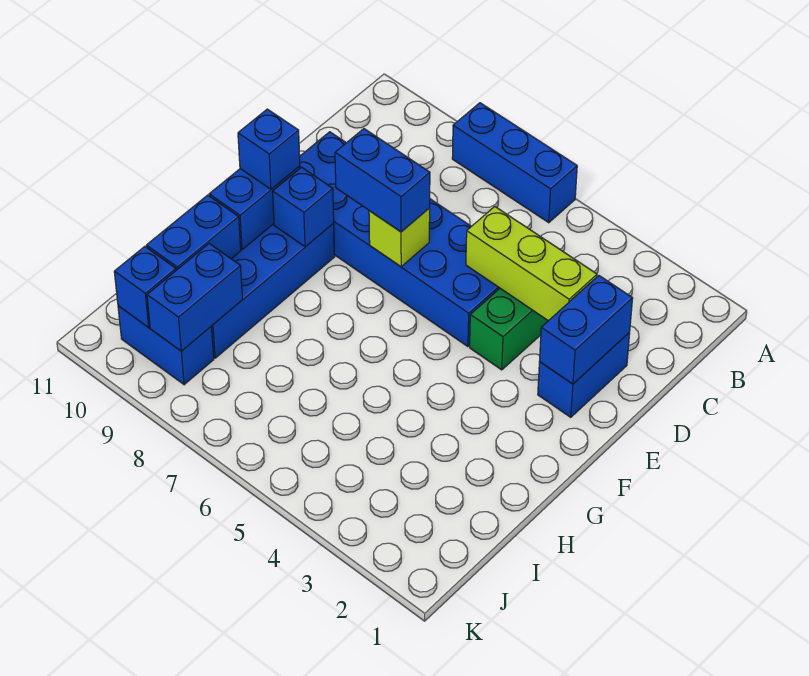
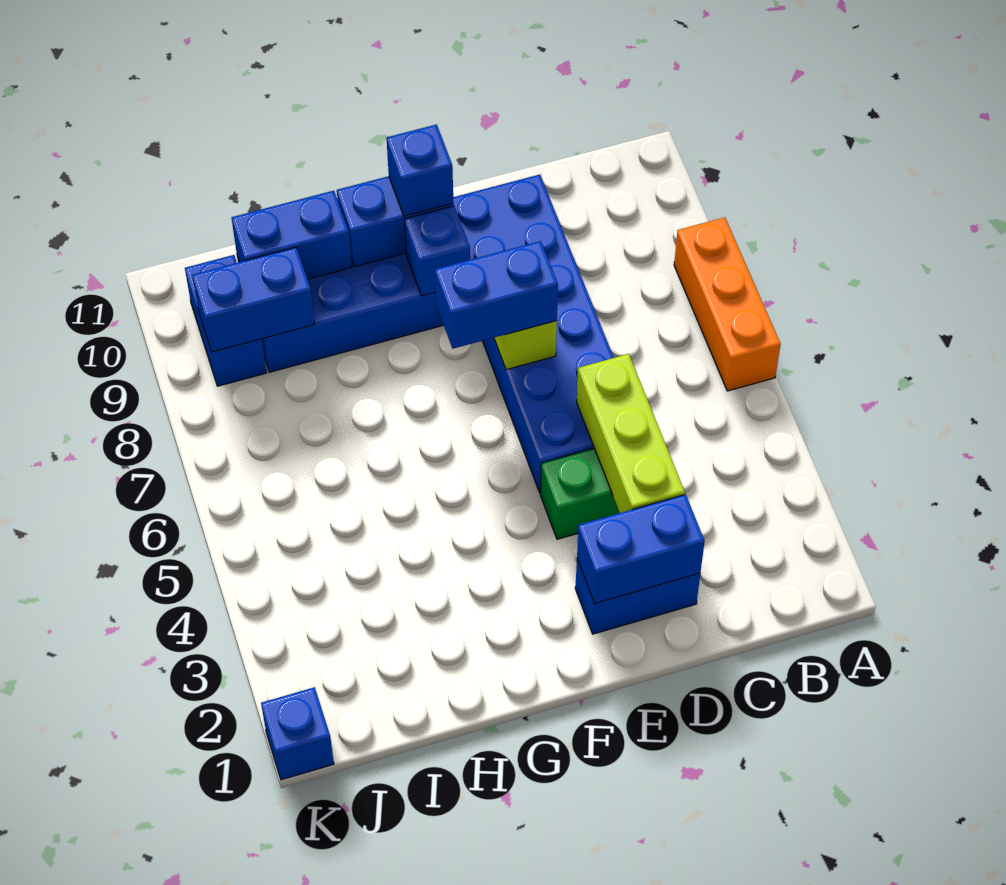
blue 1x3 brick [452,103,577,223] -> orange 1x3 brick [674,217,781,391]
blue 1x2 brick [335,129,430,232] -> blue 1x2 brick turned to [435,241,558,349]
blue 1x1 brick [114,246,176,328] -> blue 1x1 brick moved to [261,687,334,780]

